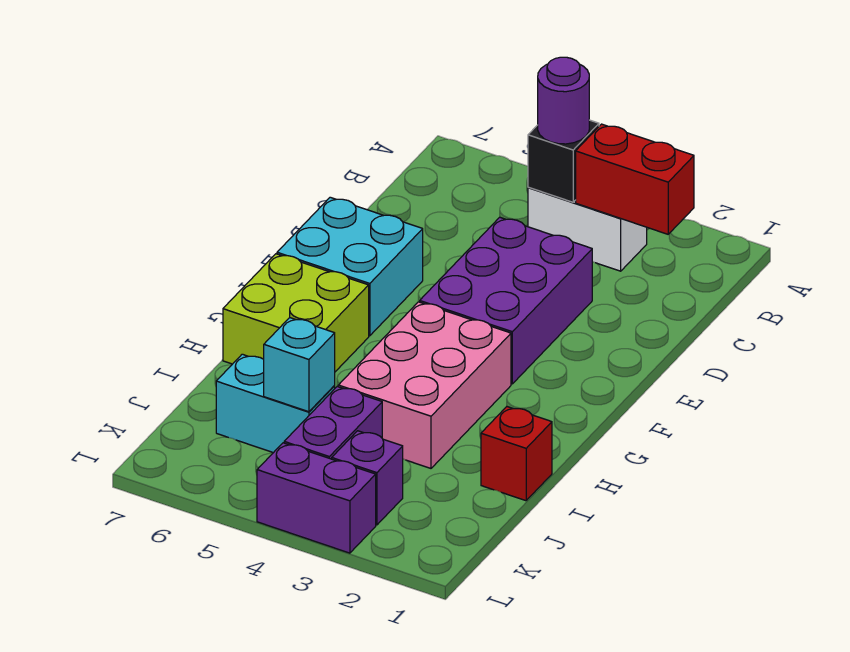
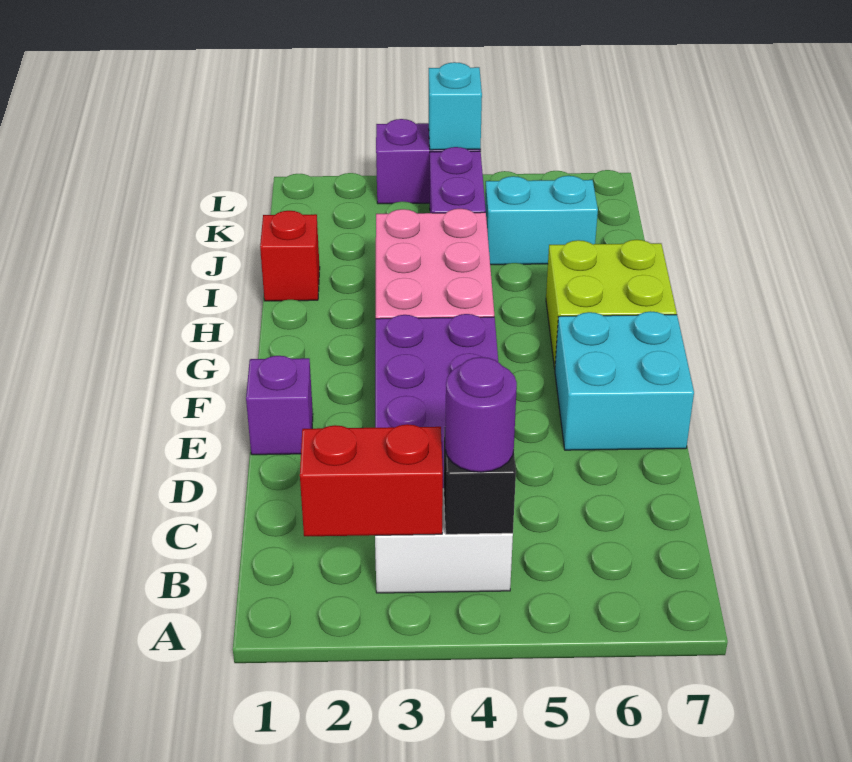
cyan 1x1 brick [264,318,335,412] -> cyan 1x1 brick moved to [429,62,482,150]
purple 1x1 brick [332,431,403,525] -> purple 1x1 brick moved to [246,356,313,455]

